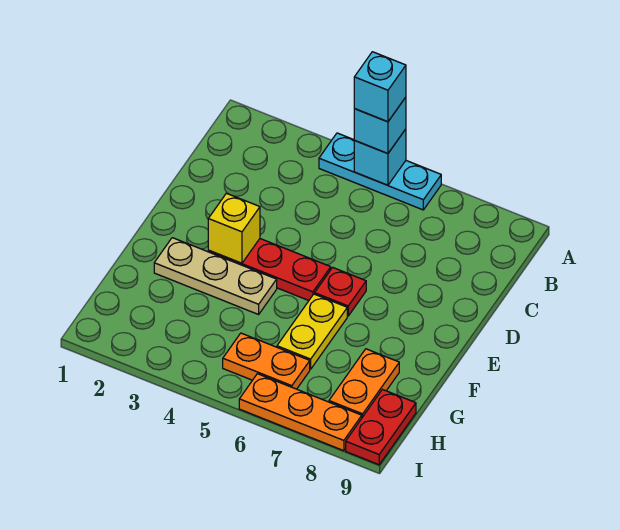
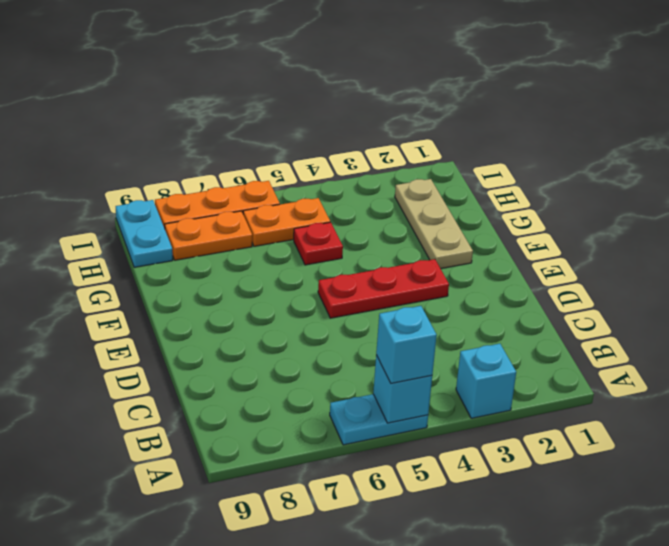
cyan 1x3 plate [319,133,441,210] -> cyan 1x2 plate [330,394,428,445]
cyan 1x1 brick [354,52,406,122] -> cyan 1x1 brick moved to [456,344,516,418]
yellow 1x1 brick [208,193,260,263] -> none
red 1x1 plate [315,267,366,316] -> red 1x1 plate moved to [294,222,343,265]
tan 1x3 plate [154,238,277,314] -> tan 1x3 plate turned to [395,179,473,269]
yellow 1x2 plate [277,294,347,369] -> none
orange 1x2 plate [329,349,399,417] -> orange 1x2 plate turned to [165,211,252,260]
red 1x2 plate [346,390,416,465] -> cyan 1x2 plate [116,200,173,267]

